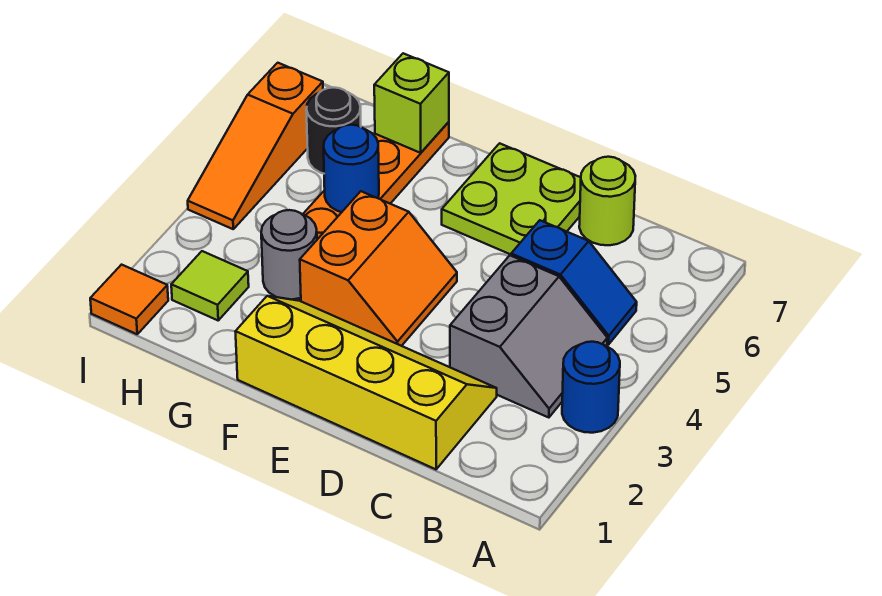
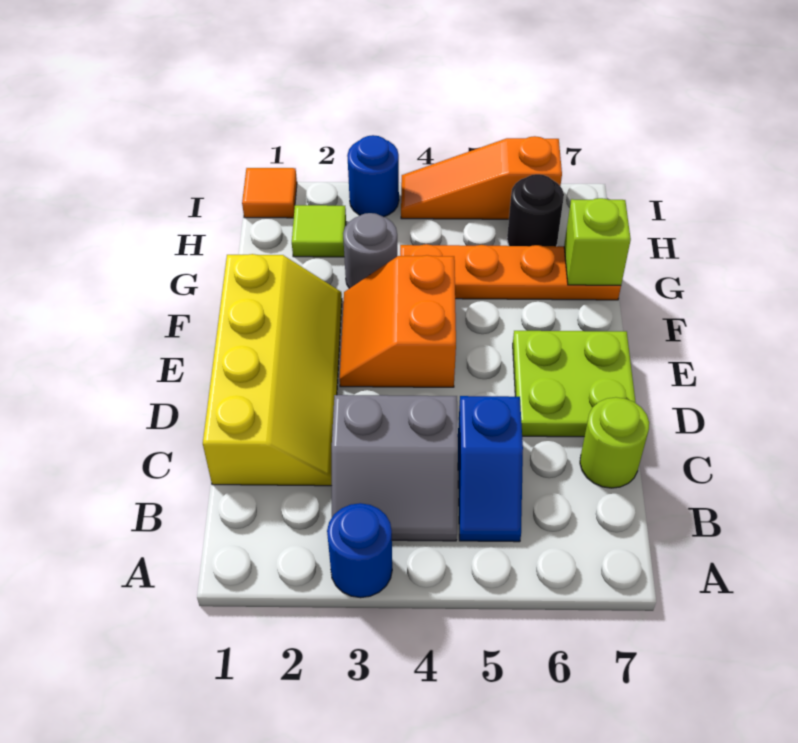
orange 2x2 slope [300,191,457,346] -> orange 2x2 slope turned to [340,255,456,387]
blue 1x1 round brick [324,125,379,212] -> blue 1x1 round brick moved to [347,135,399,217]

